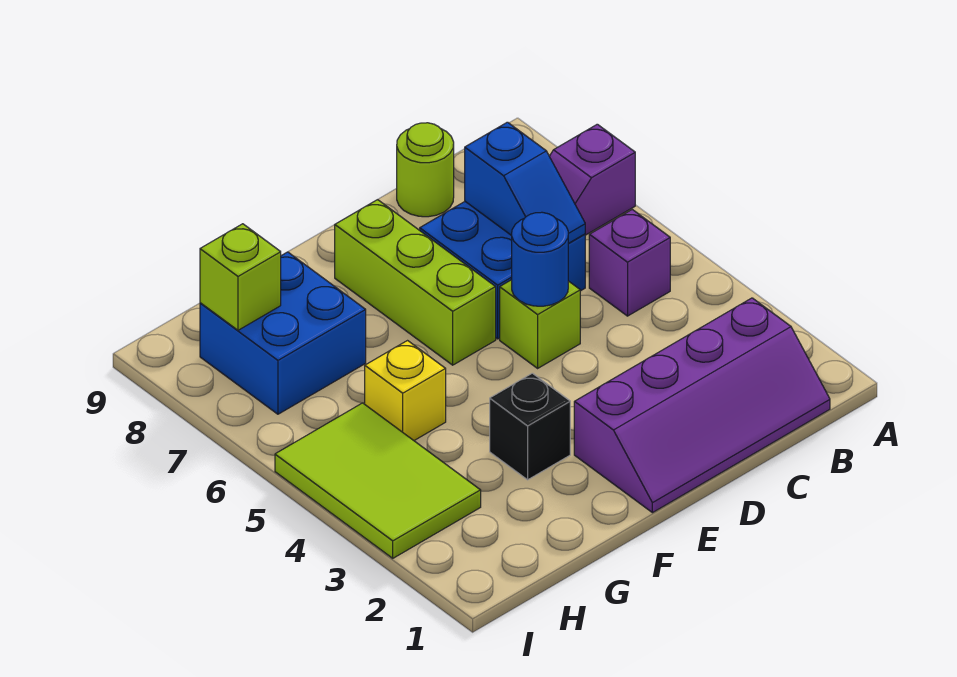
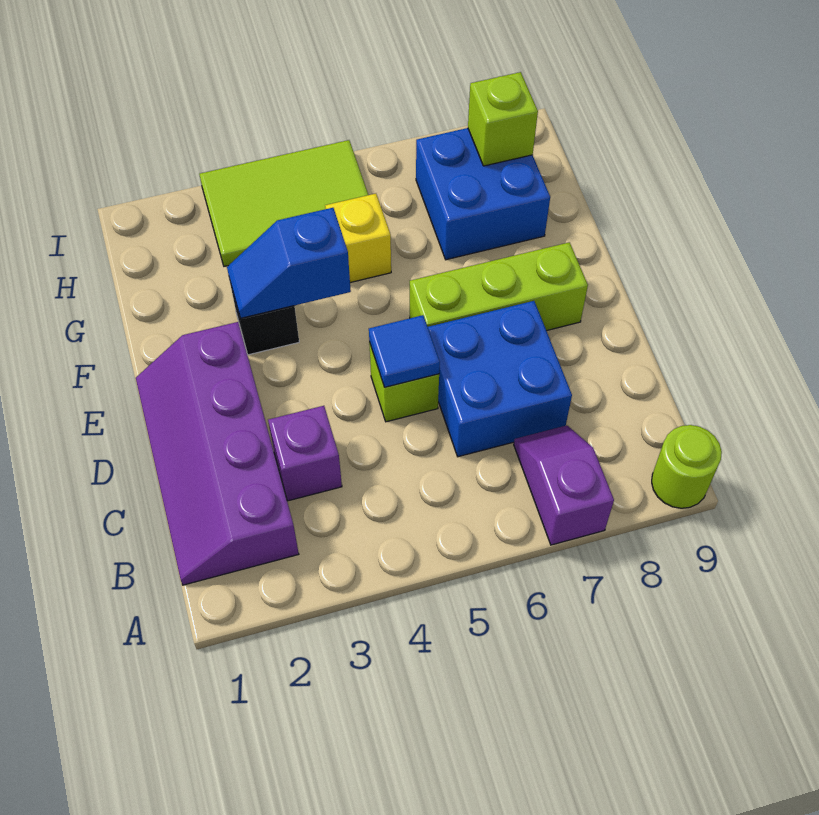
purple 1x1 brick [589,210,670,316] -> purple 1x1 brick moved to [268,406,342,501]
blue 1x2 slope [465,122,585,243] -> blue 1x2 slope moved to [227,208,351,318]
lime 1x1 round brick [397,123,454,217] -> lime 1x1 round brick moved to [652,425,722,508]
blue 1x1 round brick [512,212,568,306] -> blue 1x1 tile [369,315,440,387]

